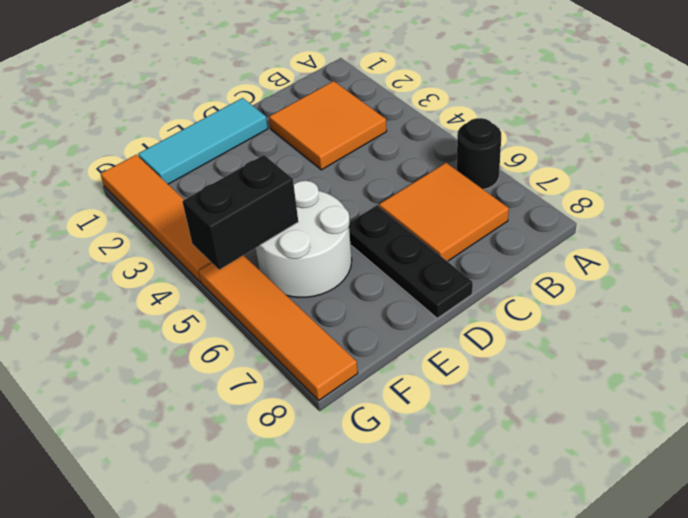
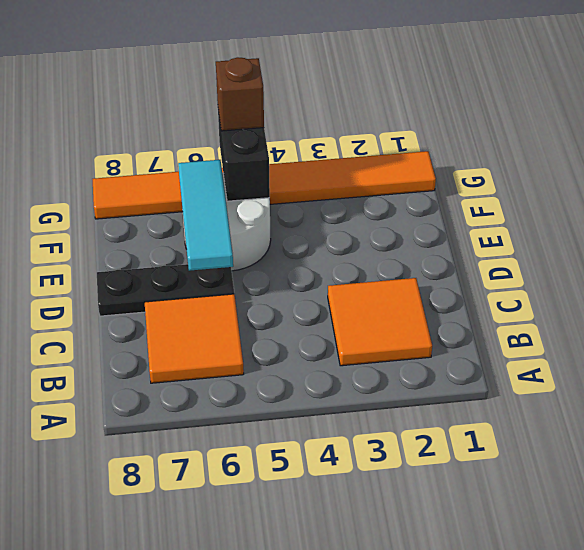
black 1x1 round brick [457,118,501,189] -> none
cyan 1x3 tile [138,98,268,184] -> cyan 1x3 tile moved to [178,160,233,271]
none -> brown 1x1 brick [216,57,264,131]

